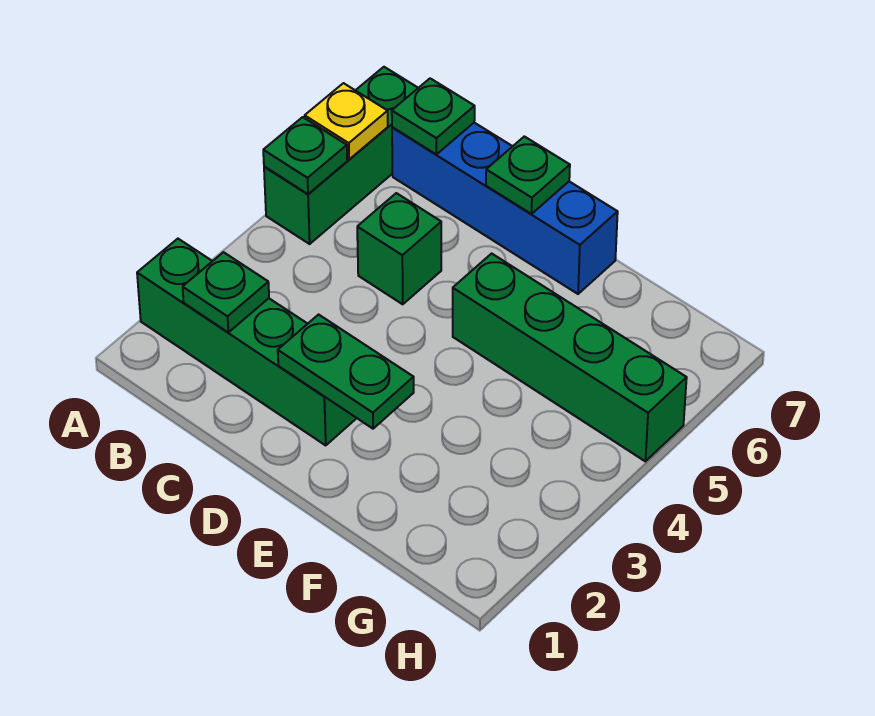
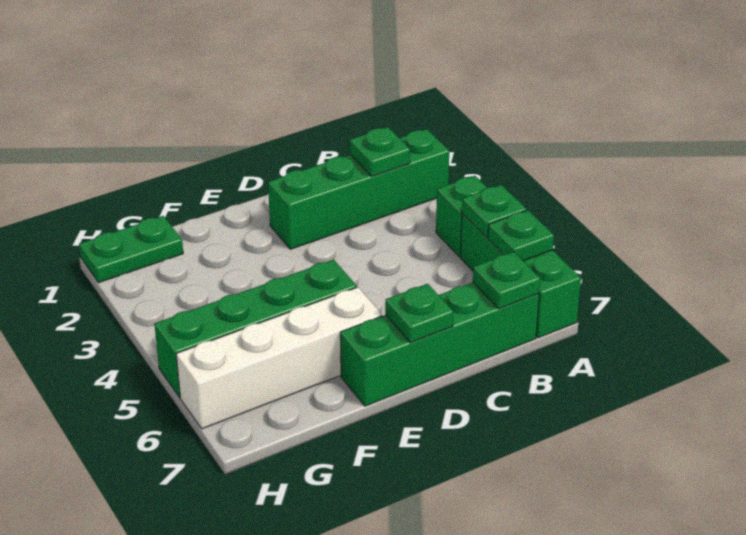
yellow 1x1 plate [305,83,388,159] -> green 1x1 plate [488,210,554,261]
blue 1x4 brick [392,123,618,294] -> green 1x4 brick [340,282,539,406]
green 1x1 brick [357,193,441,304] -> green 1x1 brick moved to [436,176,488,257]
green 1x2 plate [278,315,414,429] -> green 1x2 plate moved to [79,216,183,283]
none -> white 1x4 brick [176,287,382,429]

